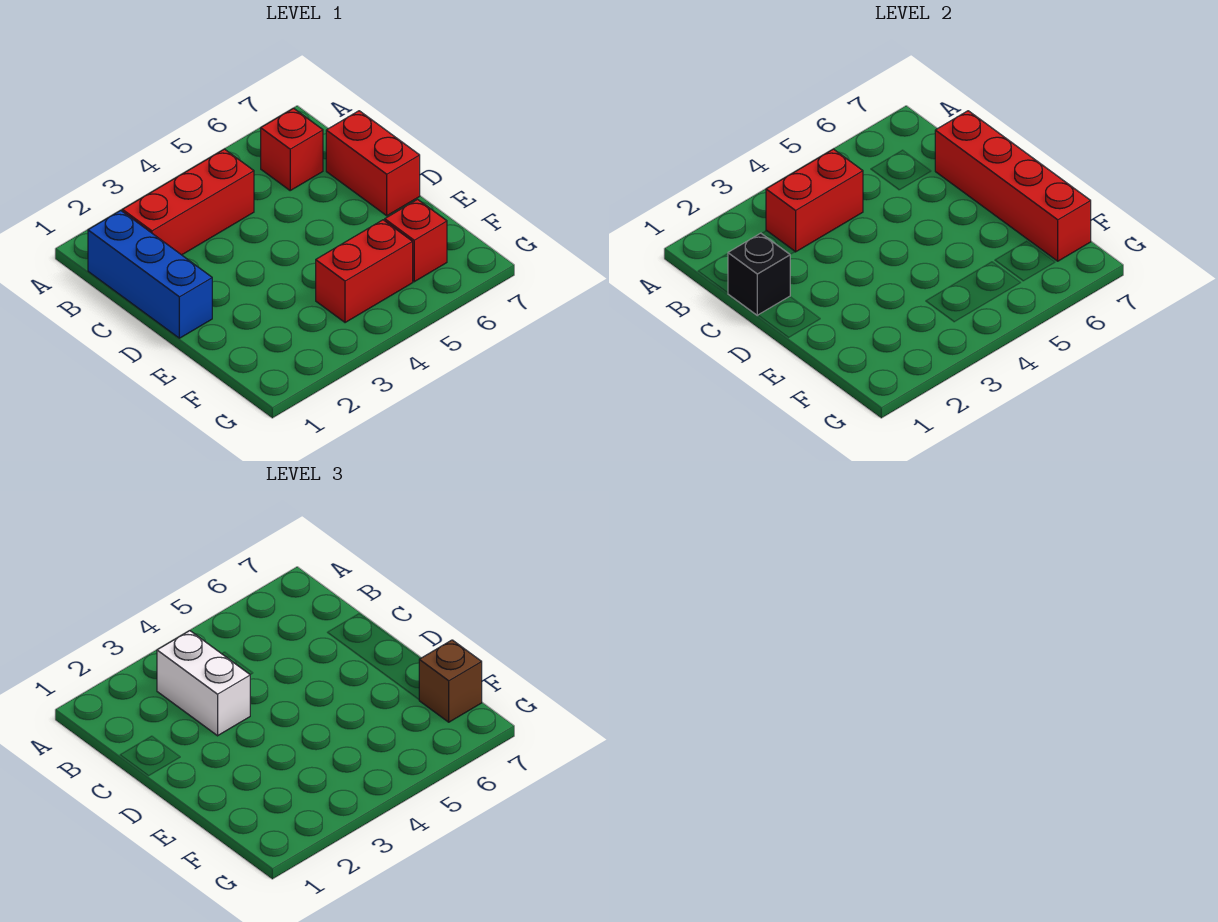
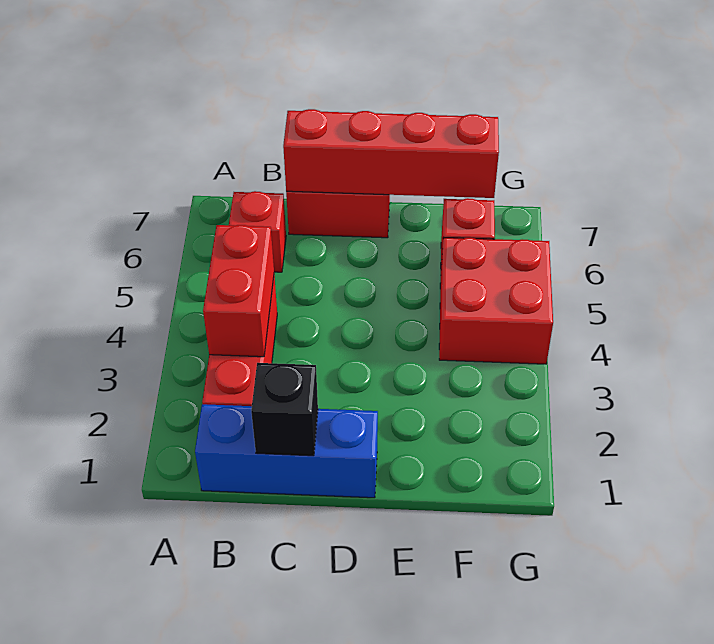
white 1x2 brick [157,631,250,736] -> none
red 1x2 brick [316,220,413,323] -> red 2x2 brick [439,238,553,364]
brown 1x1 brick [419,640,482,722] -> none

